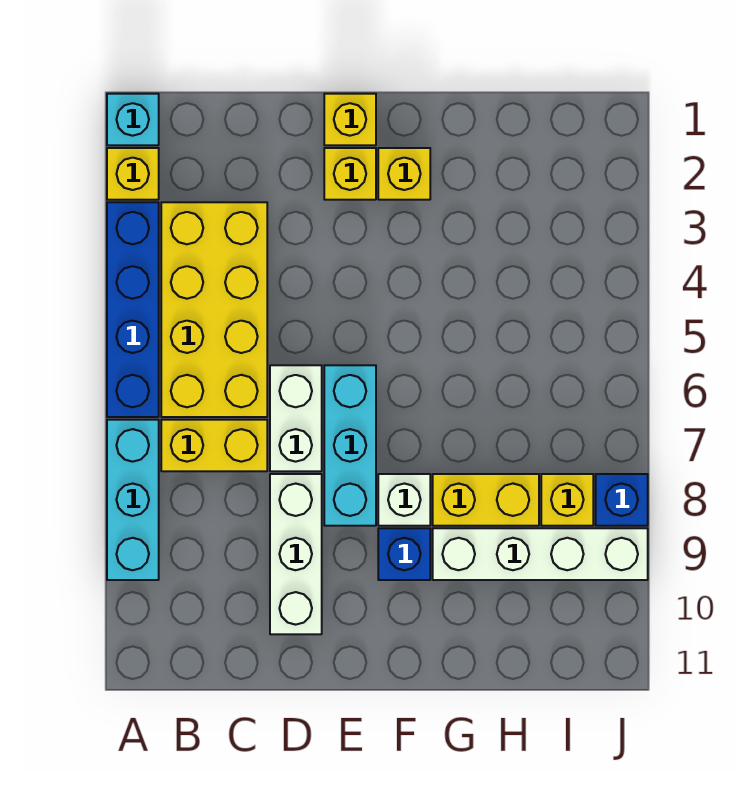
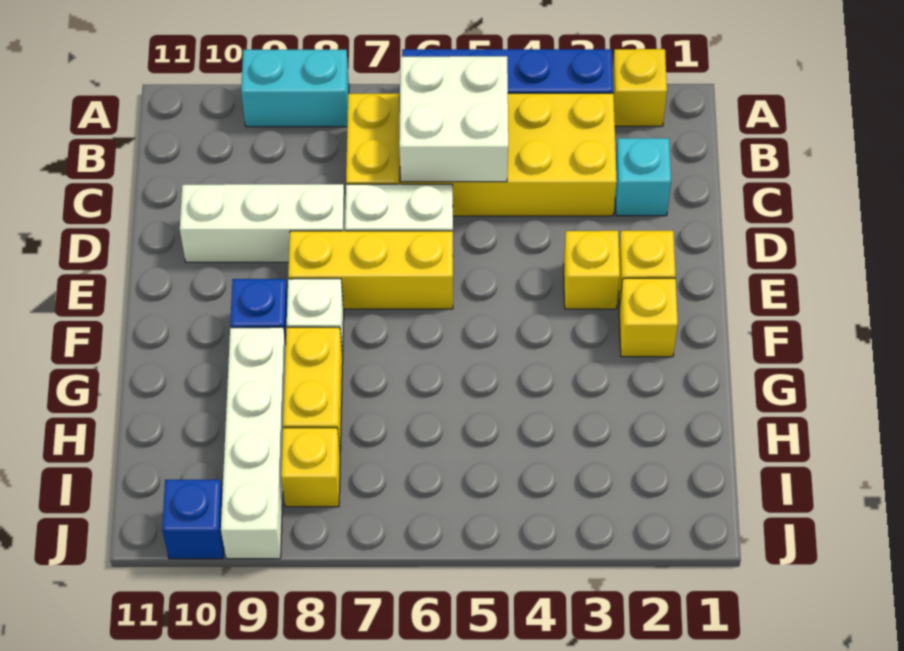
cyan 1x1 brick [107,94,159,145] -> cyan 1x1 brick moved to [615,138,671,216]
cyan 1x3 brick [107,420,159,580] -> cyan 1x2 brick [241,50,349,127]
none -> white 2x2 brick [399,56,508,182]
yellow 1x1 brick [324,94,376,145] -> yellow 1x1 brick moved to [564,231,620,309]
cyan 1x3 brick [324,365,376,526] -> yellow 1x3 brick [288,231,453,309]
blue 1x1 brick [596,474,648,526] -> blue 1x1 brick moved to [162,480,224,559]

